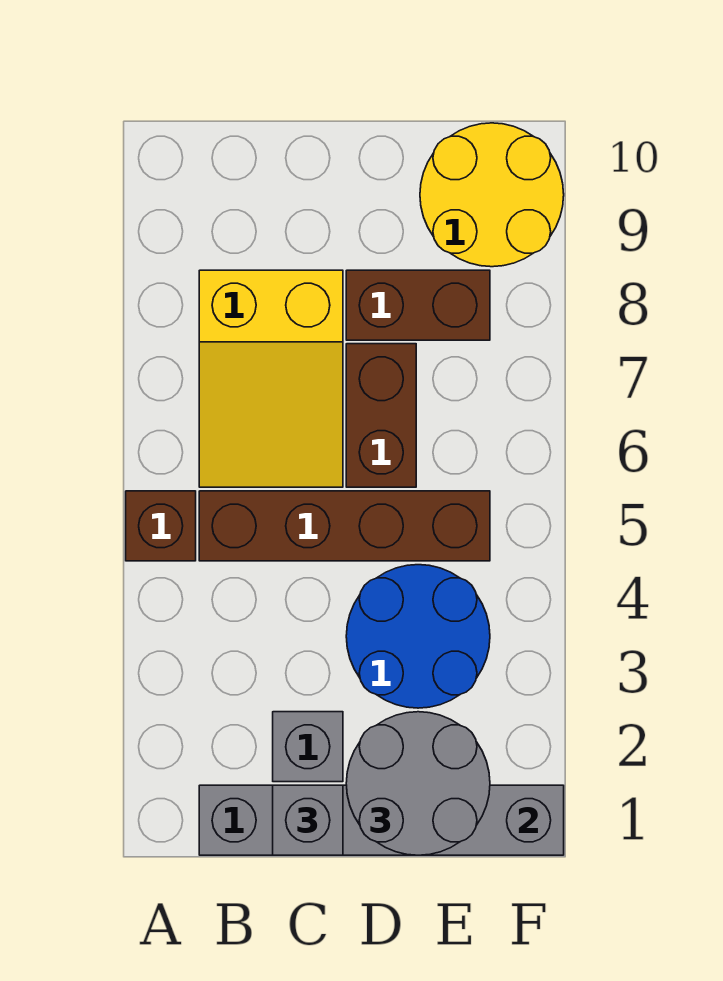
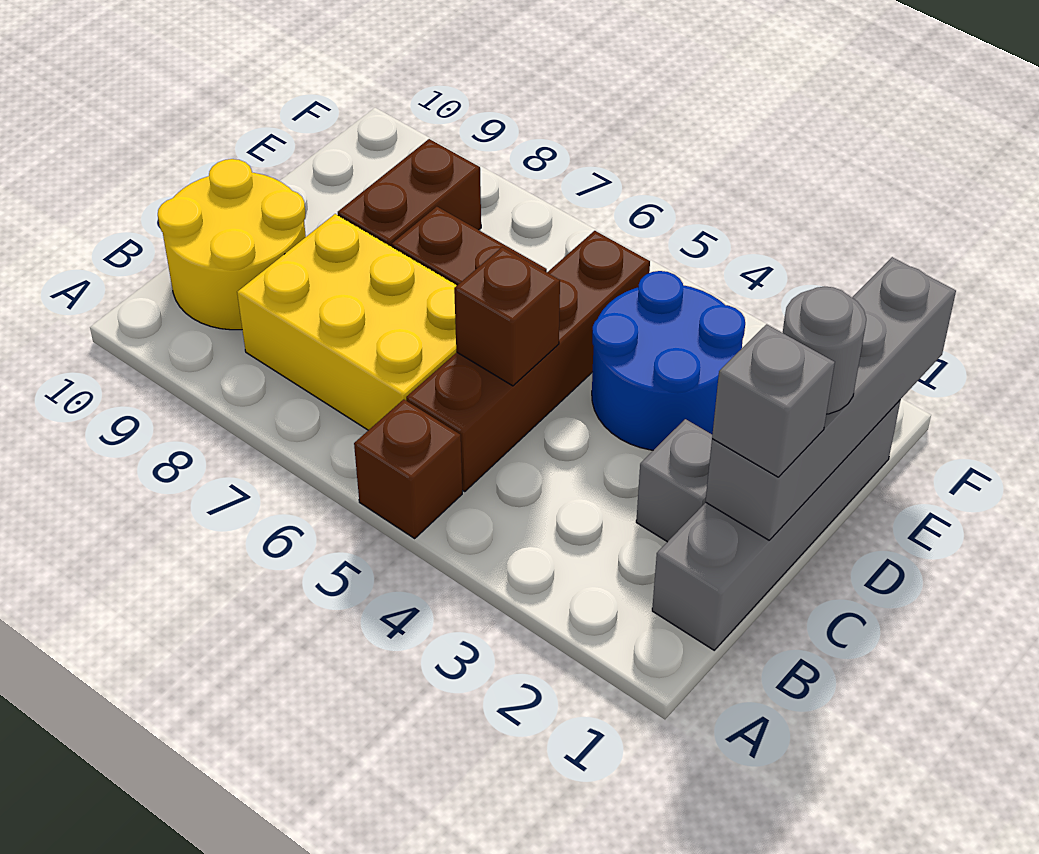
yellow 2x3 slope [199,270,343,487] -> yellow 2x3 brick [237,214,457,430]
none -> brown 1x1 brick [454,247,560,386]
grey 2x2 round brick [346,712,490,855] -> grey 1x1 round brick [783,287,866,414]
yellow 2x2 round brick [420,123,564,267] -> yellow 2x2 round brick moved to [158,159,306,330]

